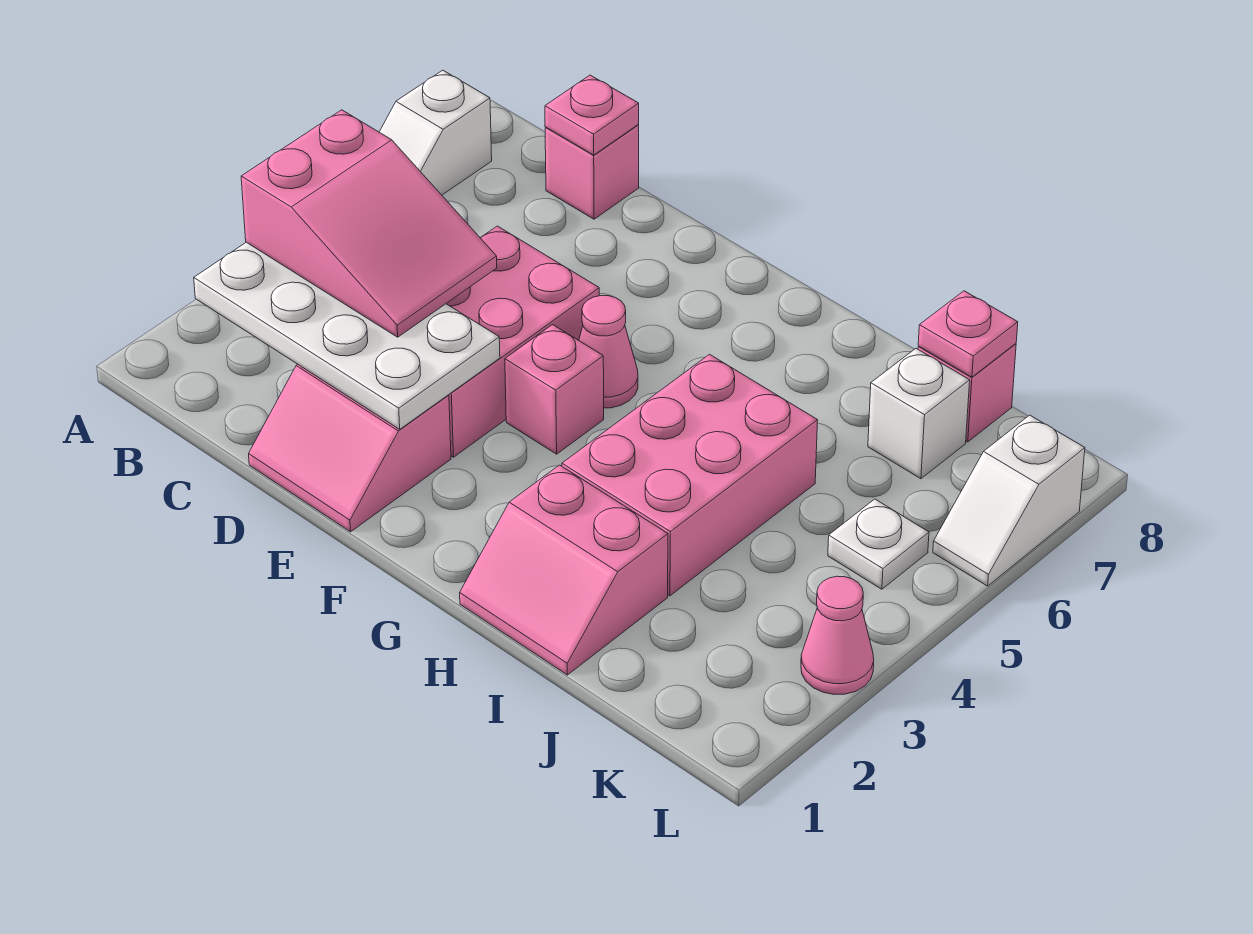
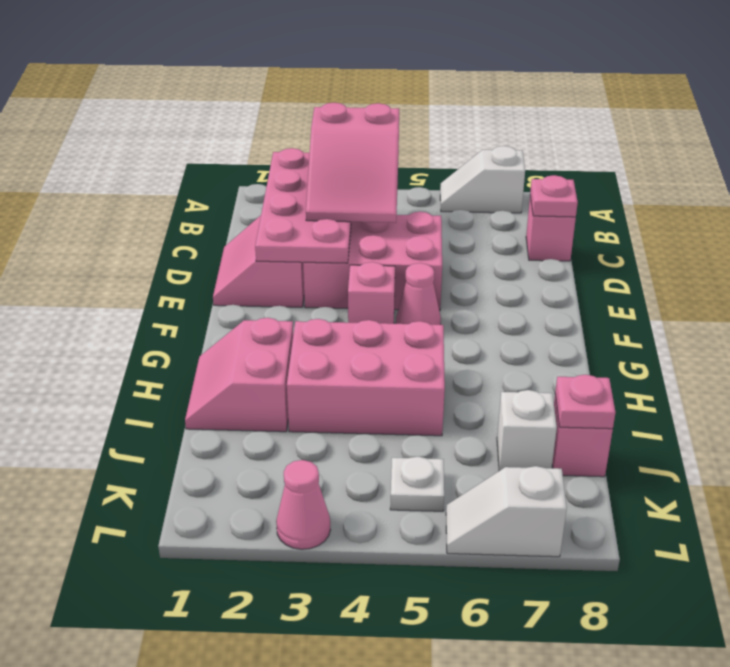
white 2x4 plate [194,242,500,429] -> pink 2x4 plate [255,148,351,263]

